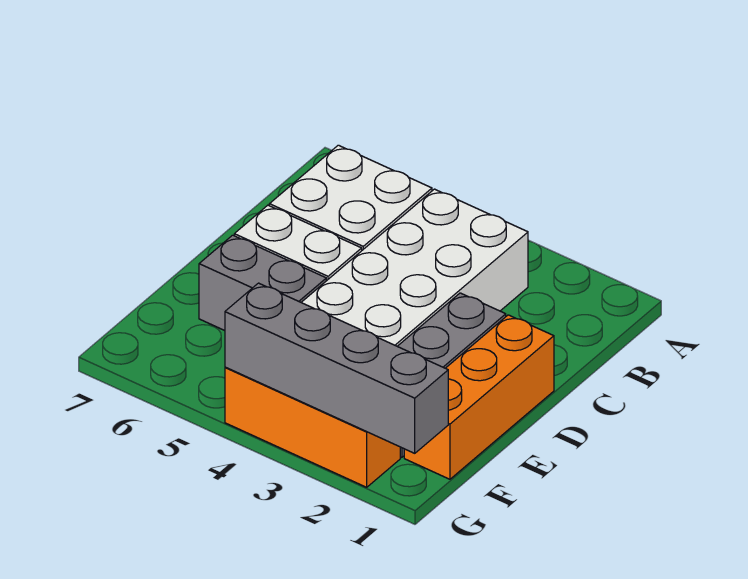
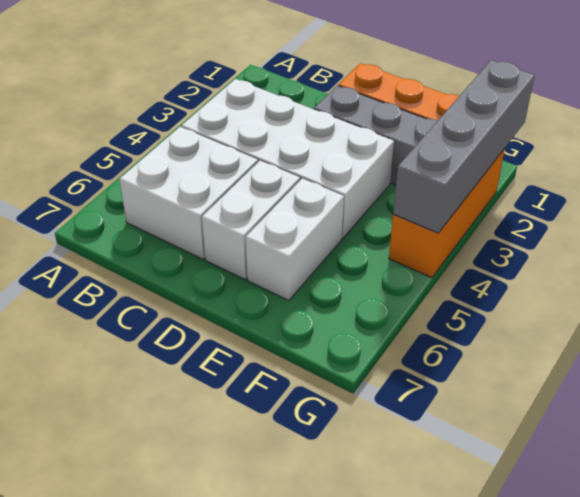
grey 1x2 brick [199,235,326,331] -> white 1x2 brick [246,178,344,301]

